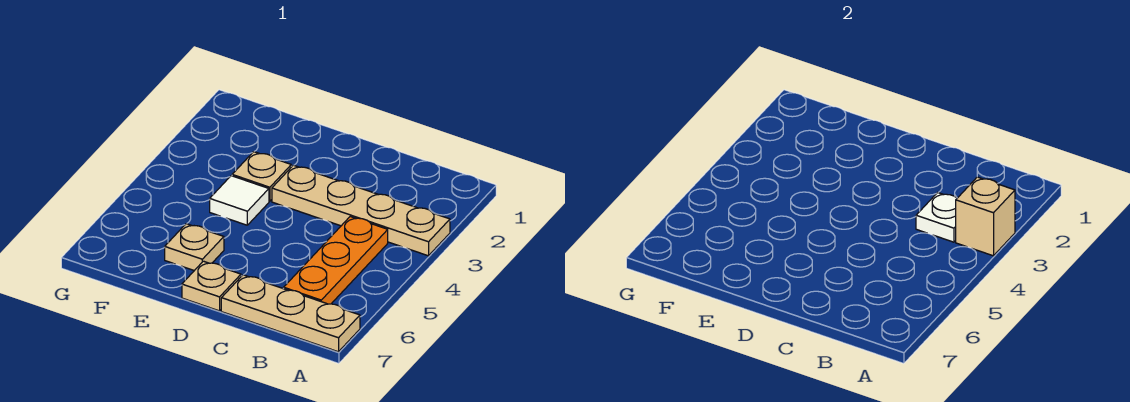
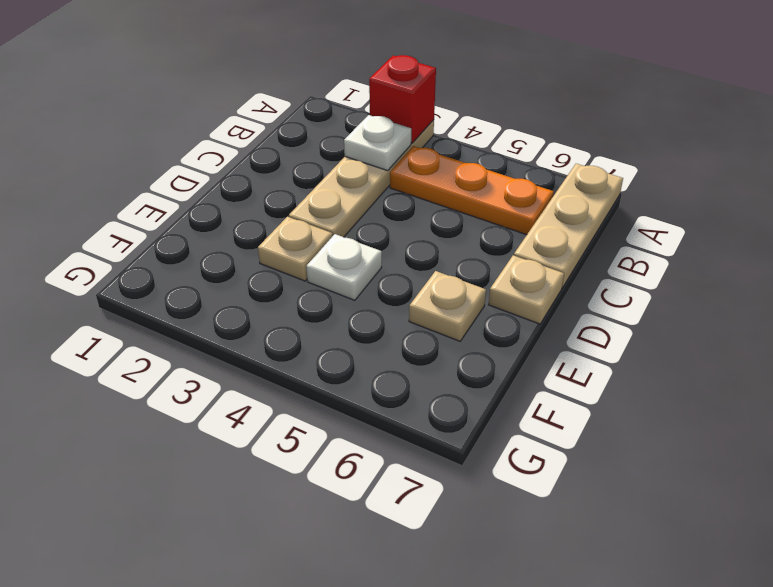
tan 1x1 brick [956,177,1015,256] -> red 1x1 brick [369,55,436,143]
white 1x1 tile [210,176,269,225] -> white 1x1 plate [306,234,382,300]

